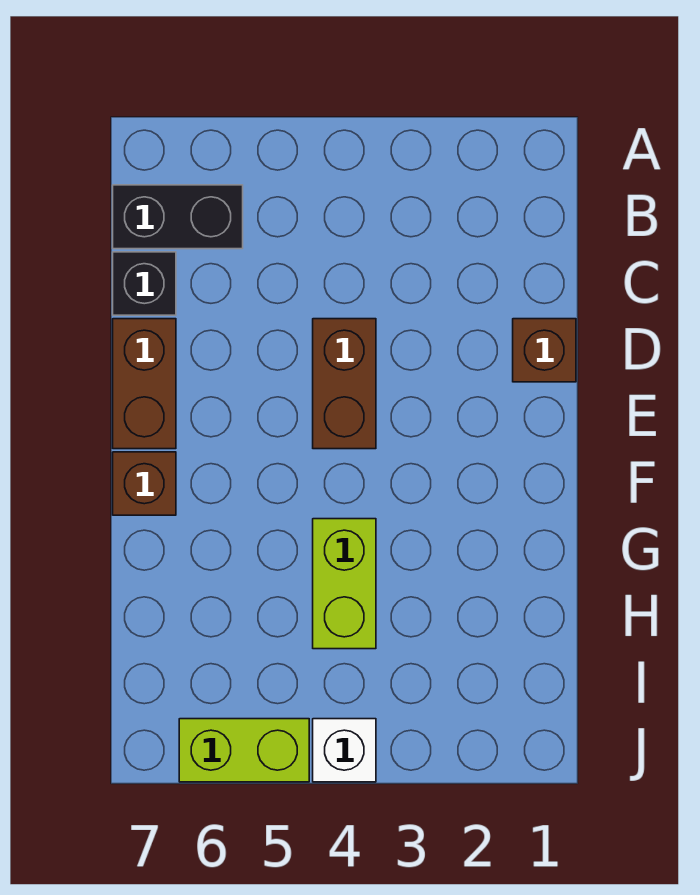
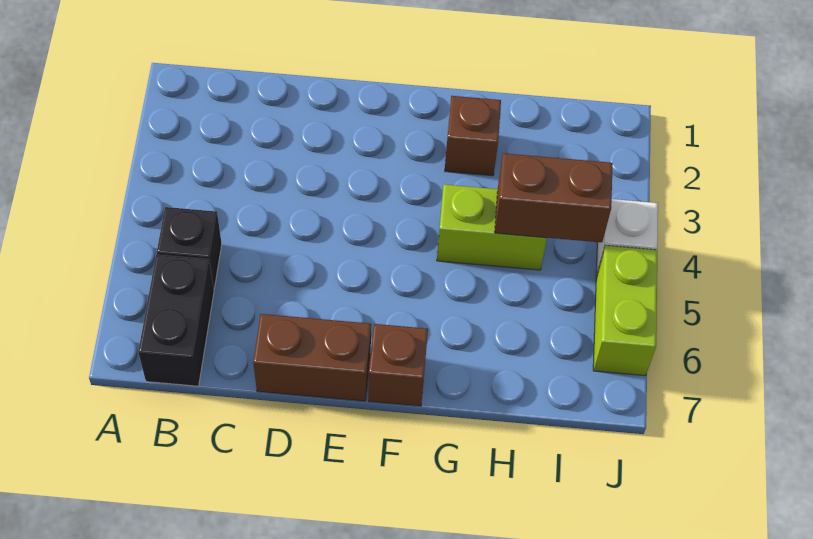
black 1x1 brick [113,252,176,315] -> black 1x1 brick moved to [157,207,222,288]
brown 1x1 brick [513,319,576,382] -> brown 1x1 brick moved to [445,96,501,176]
brown 1x2 brick [313,319,376,449] -> brown 1x2 brick moved to [495,153,613,242]

